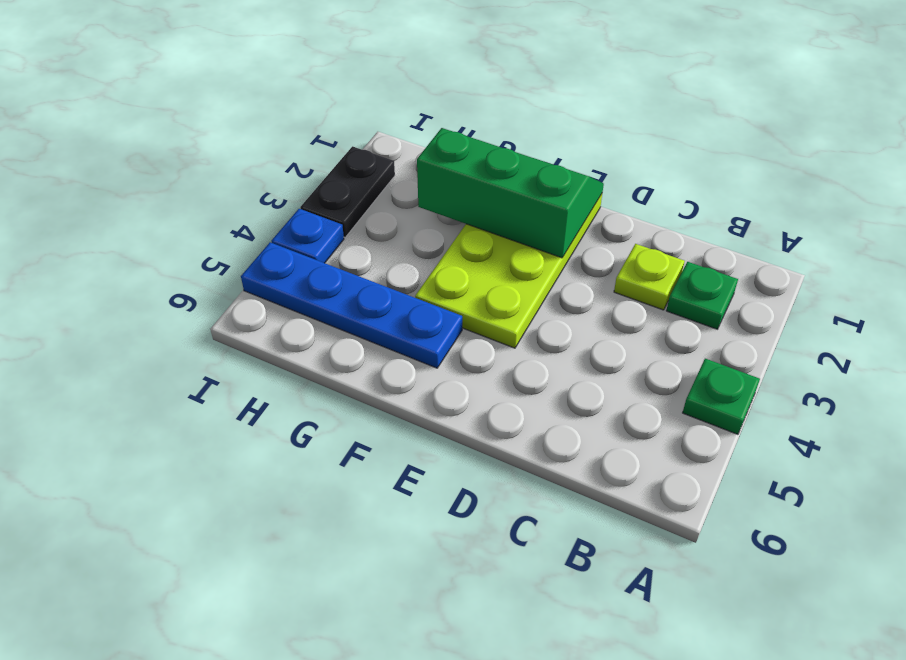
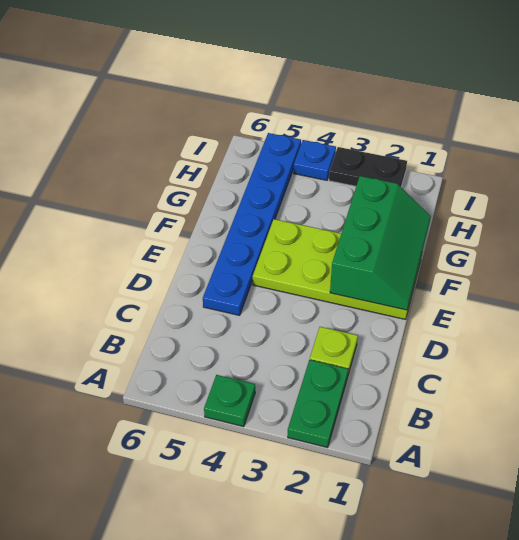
green 1x1 plate [666,262,738,329] -> green 1x2 plate [288,360,348,447]
blue 1x4 plate [241,242,462,368] -> blue 1x6 plate [203,133,301,315]

